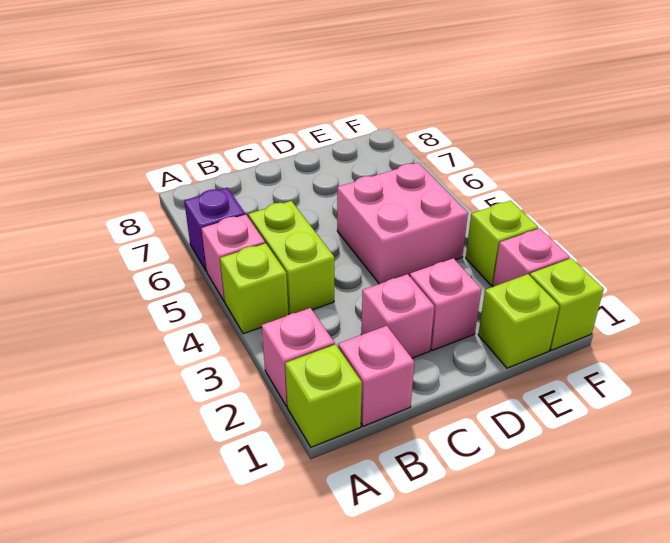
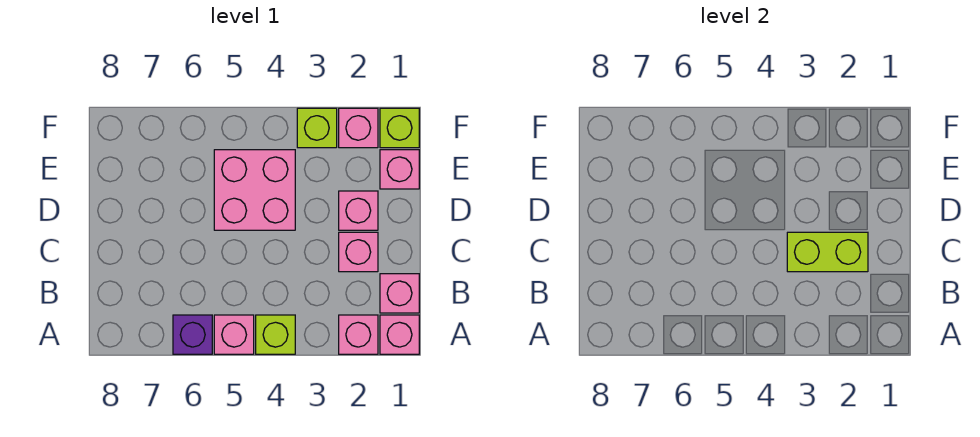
lime 1x1 brick [285,344,362,447] -> pink 1x1 brick [380,315,419,354]
lime 1x2 brick [248,201,334,314] -> lime 1x2 brick moved to [787,232,868,272]
lime 1x1 brick [478,274,559,368] -> pink 1x1 brick [380,150,419,189]

